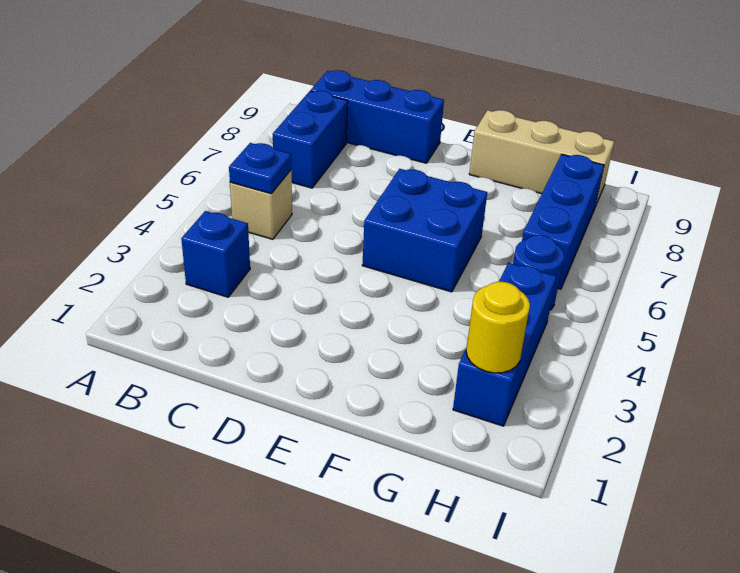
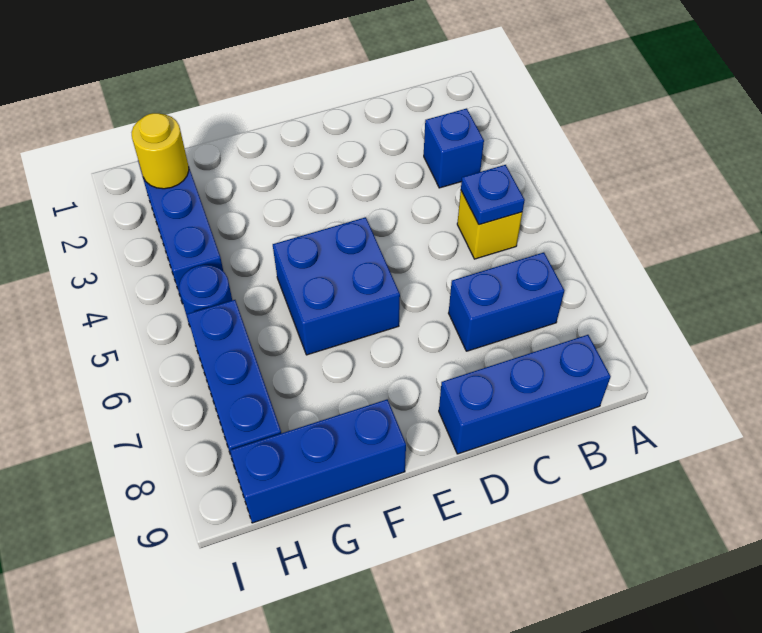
tan 1x1 brick [230,170,292,239] -> yellow 1x1 brick [457,191,522,259]
blue 1x2 brick [273,91,348,188] -> blue 1x2 brick turned to [449,252,564,351]
tan 1x3 brick [469,110,614,207] -> blue 1x3 brick [230,399,406,523]

